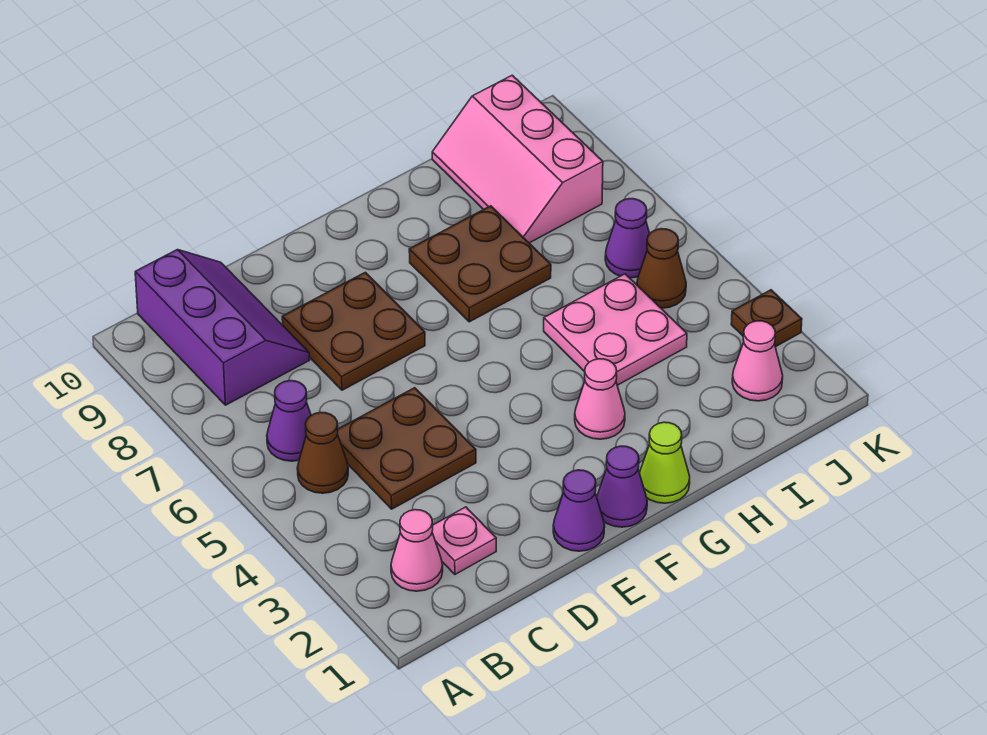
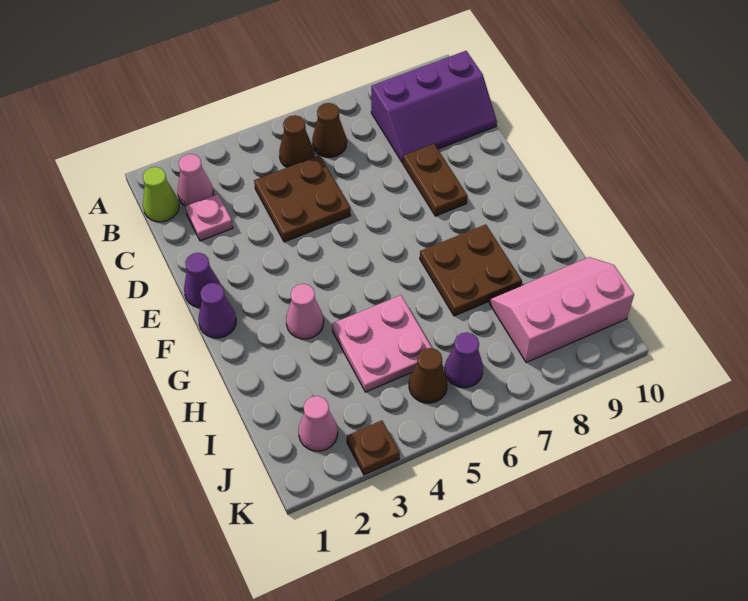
purple 1x1 cone [267,381,311,461] -> brown 1x1 cone [312,103,347,157]
brown 2x2 plate [282,272,425,390] -> brown 1x2 plate [403,144,467,216]
lime 1x1 cone [640,422,690,503] -> lime 1x1 cone moved to [143,167,179,222]

